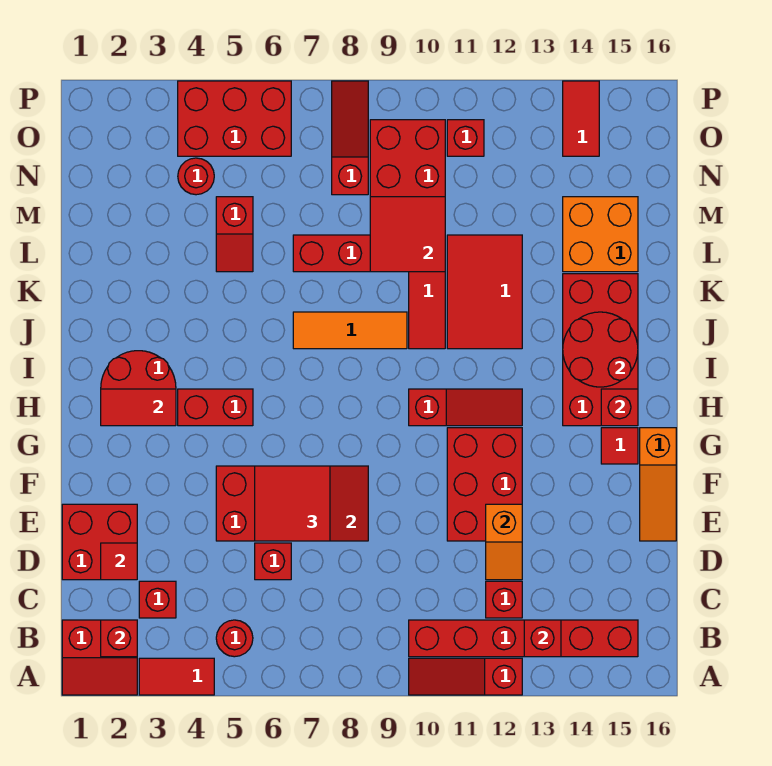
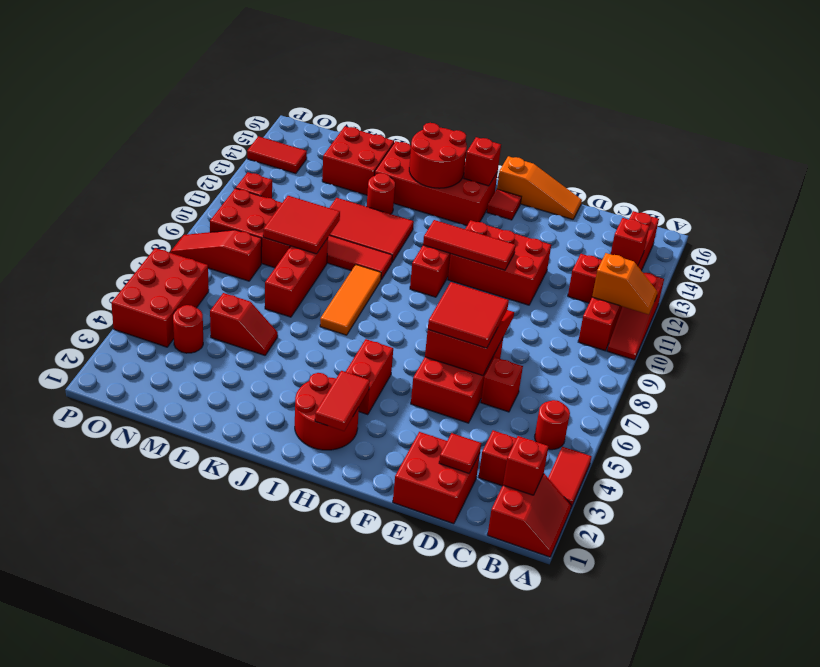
orange 1x2 slope [486,504,522,580] -> orange 1x2 slope moved to [592,253,657,314]
none -> red 1x3 tile [423,220,515,270]
none -> red 1x1 round brick [367,173,395,214]
orange 2x2 brick [563,197,638,272] -> red 2x2 brick [322,126,394,195]

